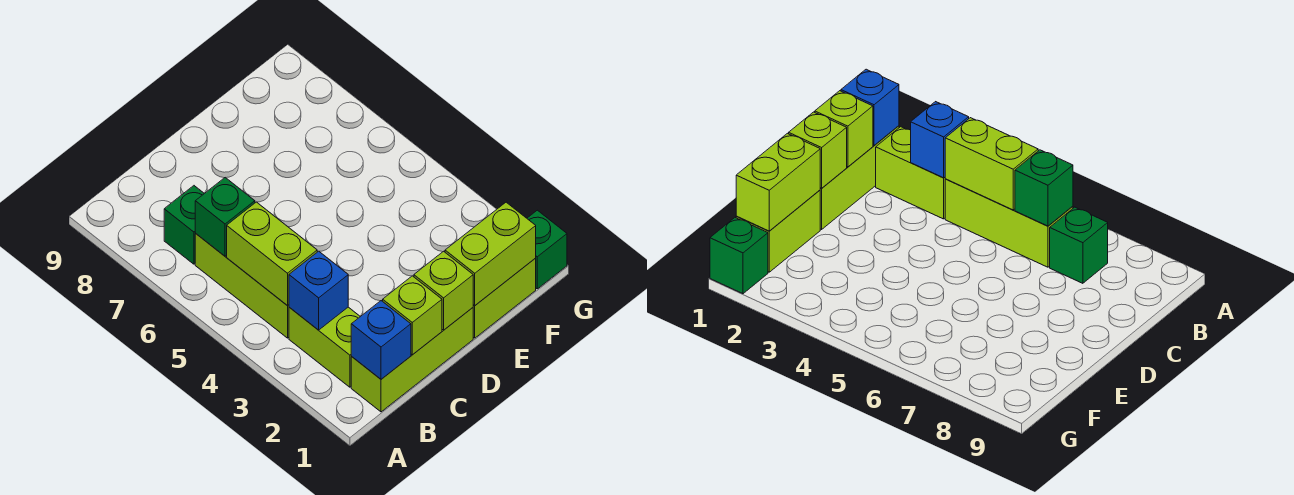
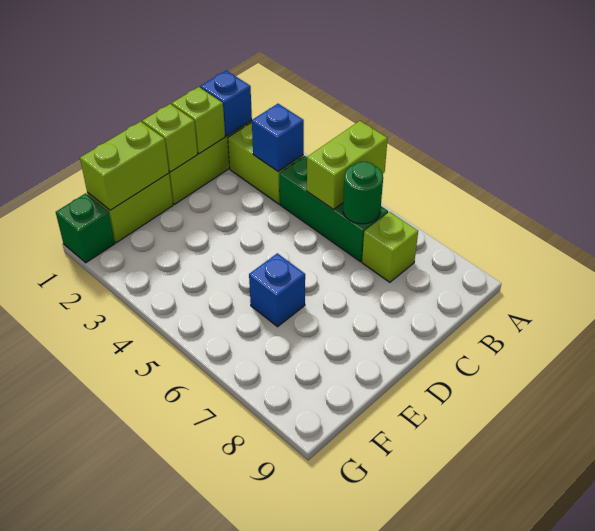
lime 1x3 brick [195,234,289,338] -> green 1x3 brick [280,156,388,262]
lime 1x2 brick [227,202,317,306] -> lime 1x2 brick turned to [307,121,388,209]
green 1x1 brick [195,178,255,256] -> green 1x1 round brick [343,162,383,224]
green 1x1 brick [164,186,204,264] -> lime 1x1 brick [362,212,418,282]
none -> blue 1x1 brick [249,253,305,327]

